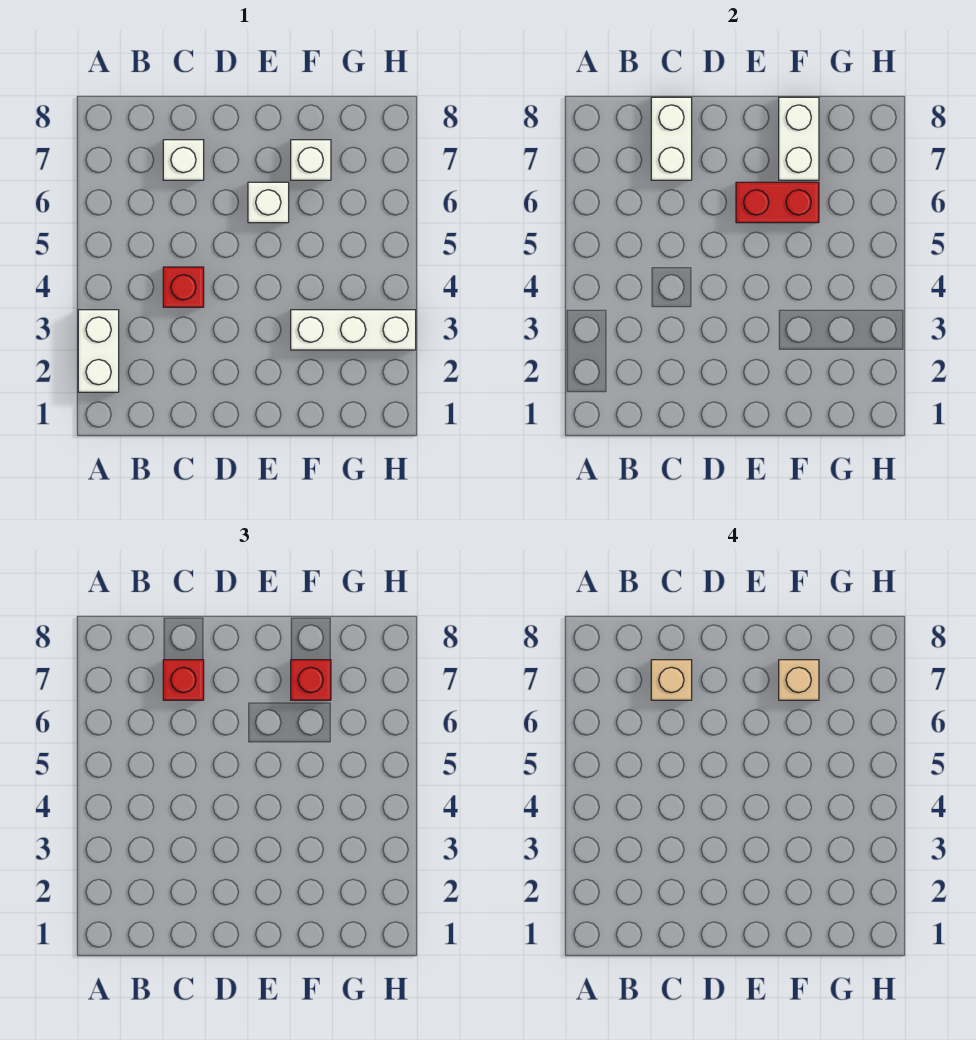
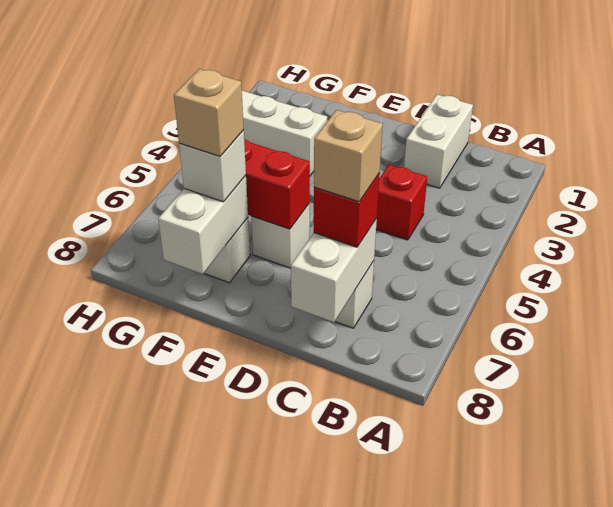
white 1x2 brick [78,310,119,392] -> white 1x2 brick moved to [404,95,473,188]
red 1x1 brick [291,660,331,700] -> white 1x1 brick [179,130,246,202]

